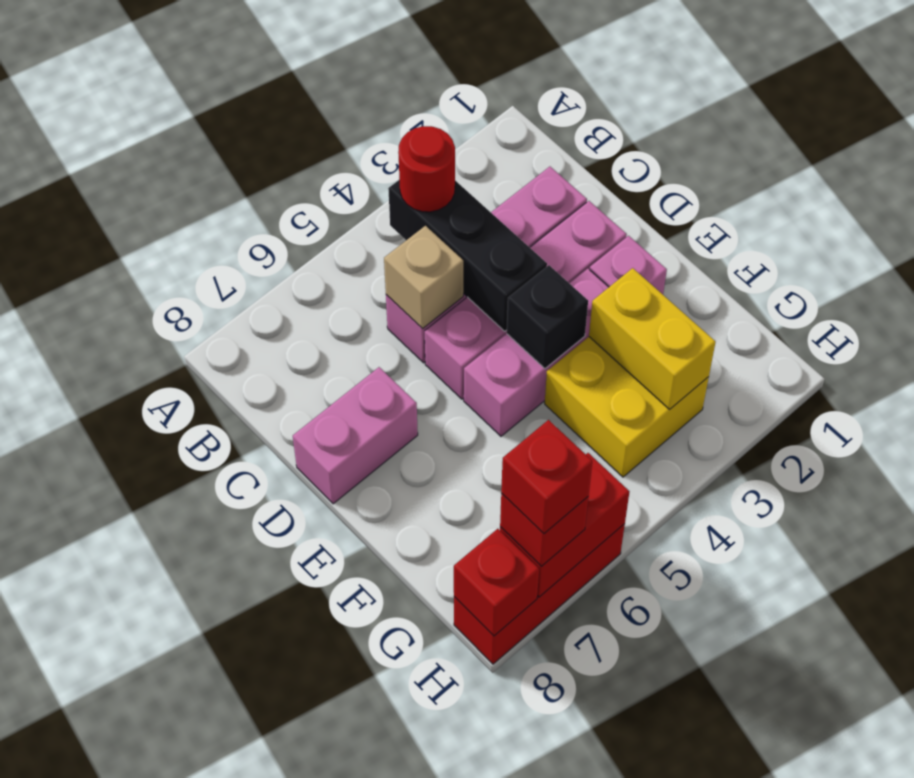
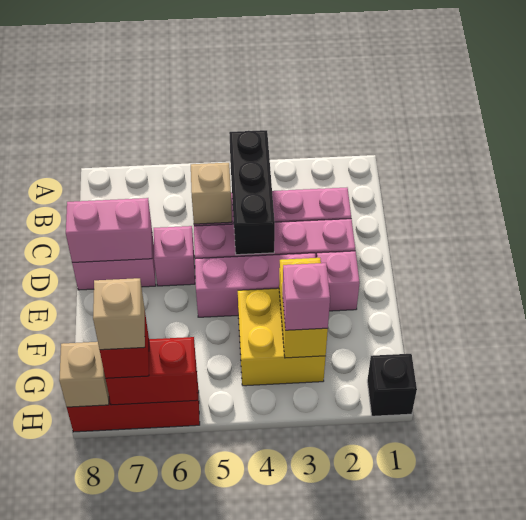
red 1x1 round brick [398,126,455,212] -> none
none -> pink 1x1 brick [154,226,195,286]
none -> pink 1x2 brick [66,198,152,262]
black 1x1 brick [506,265,588,369] -> black 1x1 brick moved to [367,354,417,416]
none -> pink 1x1 brick [283,263,330,330]
red 1x1 brick [501,420,592,534] -> tan 1x1 brick [93,278,145,350]
red 1x1 brick [454,529,539,636] -> tan 1x1 brick [59,342,109,407]

